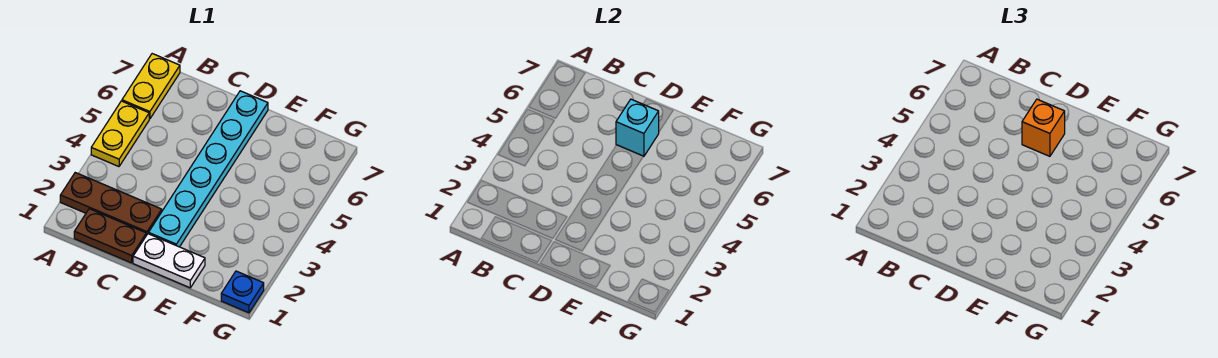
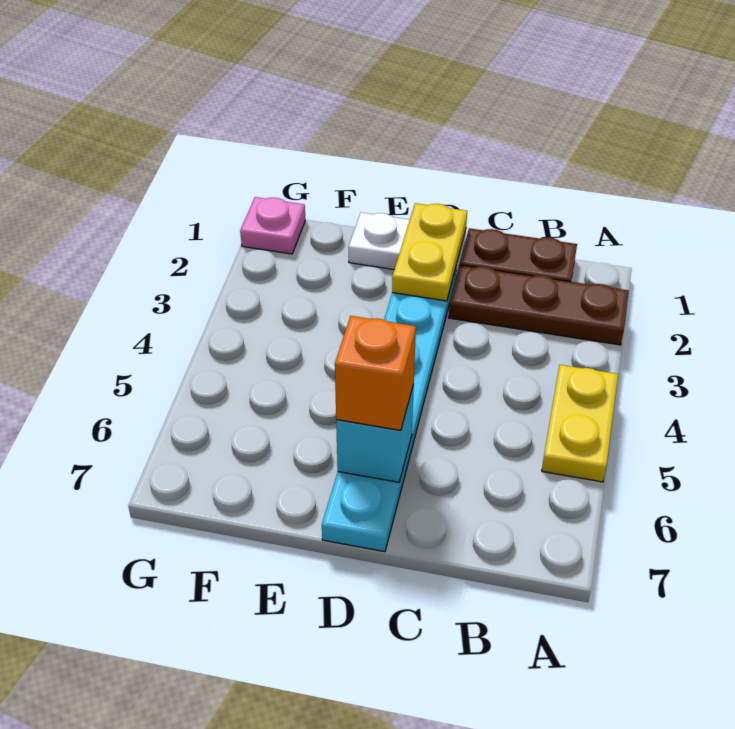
yellow 1x2 plate [122,54,180,119] -> yellow 1x2 plate moved to [392,203,467,301]
blue 1x1 plate [221,271,264,313] -> pink 1x1 plate [240,197,305,254]

